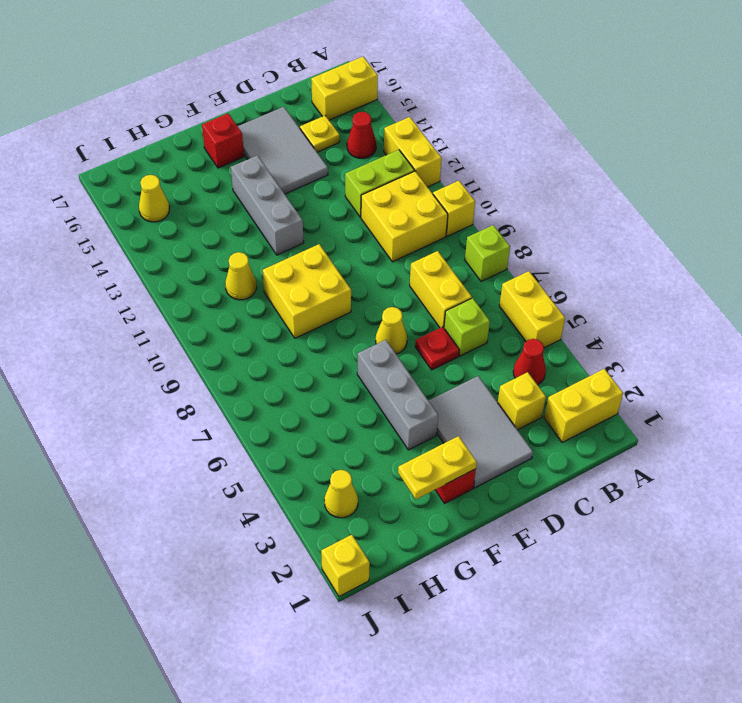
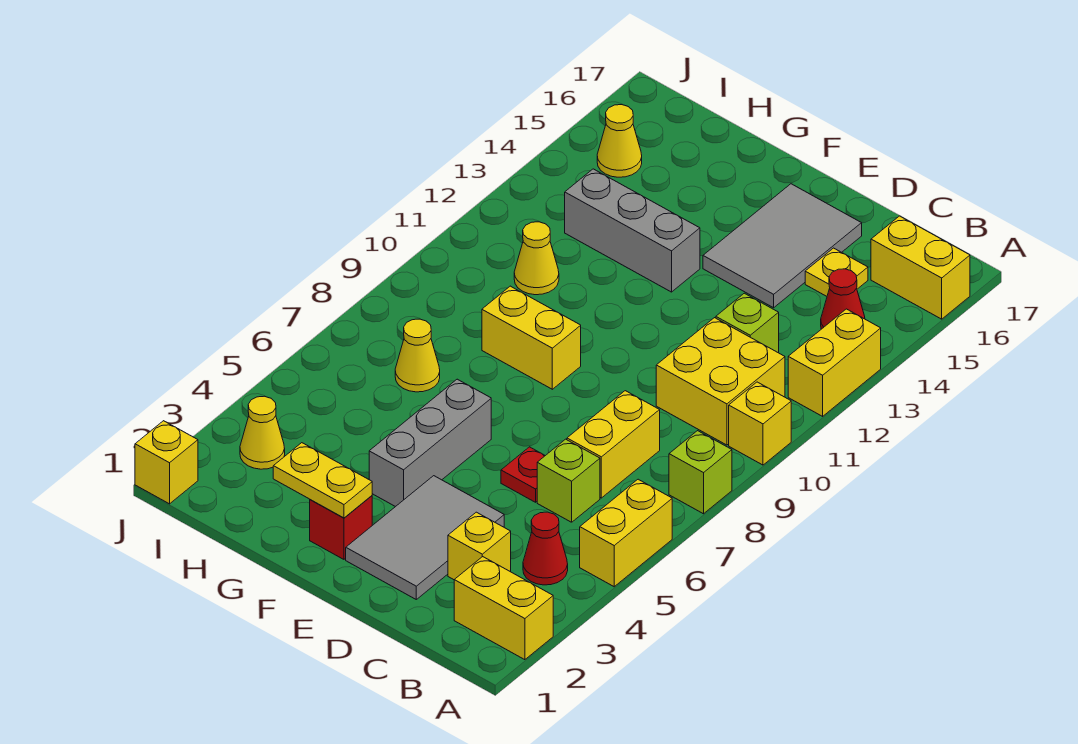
lime 1x2 brick [345,150,414,217] -> lime 1x1 brick [716,293,779,353]
yellow 1x1 cone [376,307,407,354] -> yellow 1x1 cone moved to [395,319,440,392]
yellow 2x2 brick [263,244,351,338] -> yellow 1x2 brick [482,286,581,389]
grey 1x3 brick [231,155,304,255] -> grey 1x3 brick turned to [565,169,700,292]
red 1x1 brick [202,114,244,168] -> none

